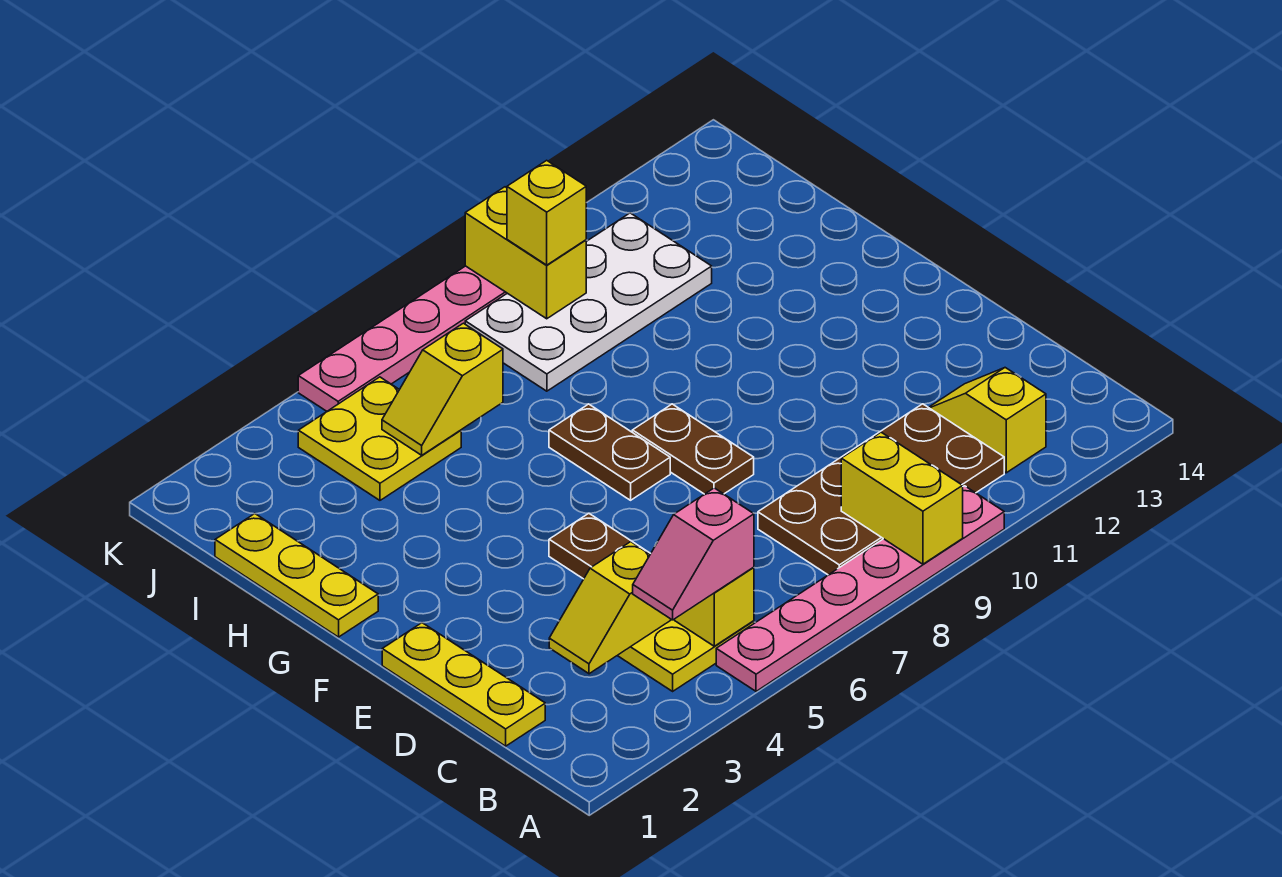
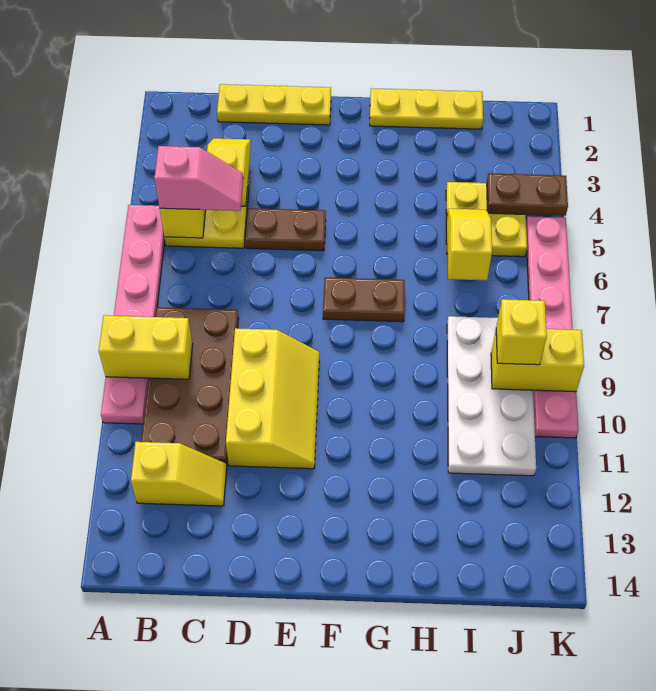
pink 1x2 slope [633,488,754,620] -> pink 1x2 slope turned to [154,146,243,211]
none -> yellow 2x3 slope [226,328,319,469]
brown 1x2 plate [632,404,754,494] -> brown 1x2 plate moved to [487,173,568,216]

